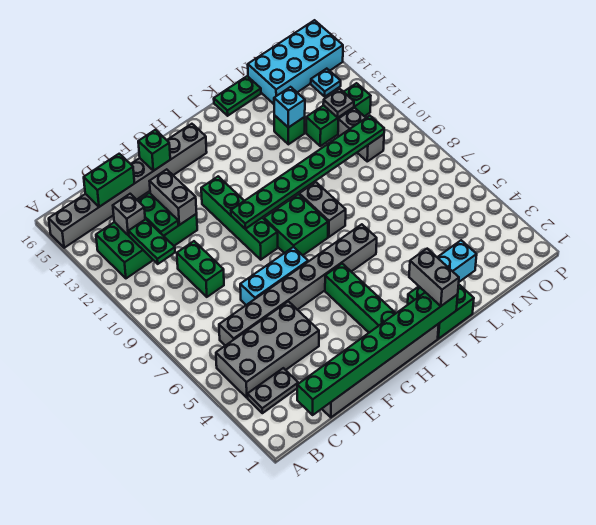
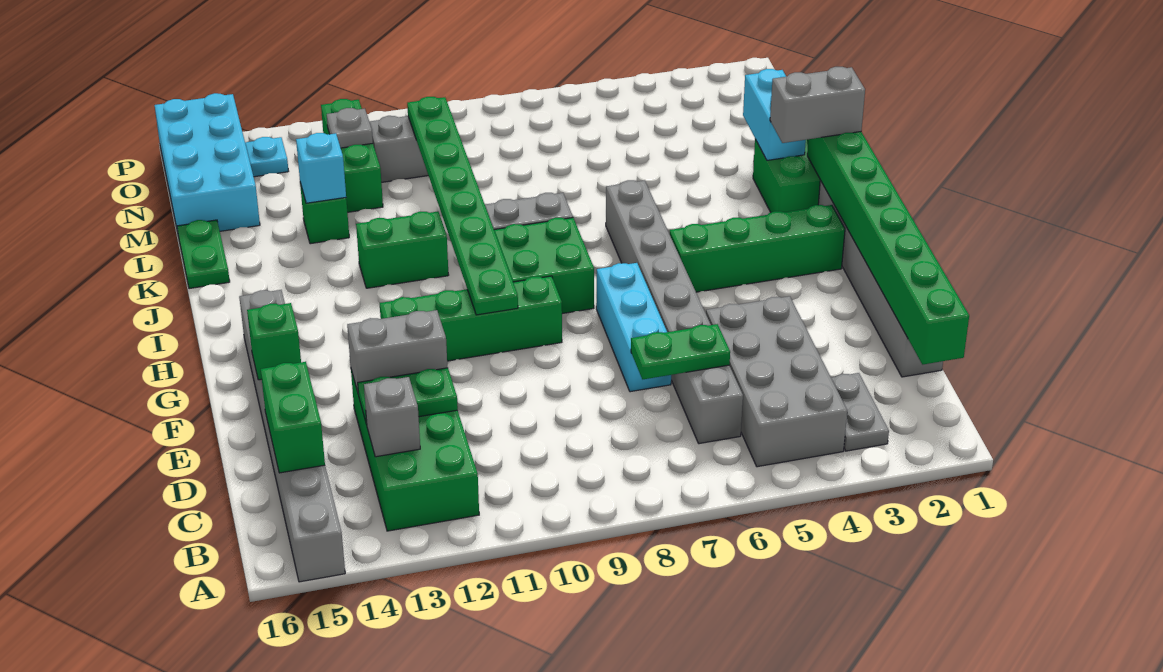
green 1x2 plate [128,219,175,264] -> green 1x2 plate moved to [631,324,730,379]
green 1x2 brick [177,241,224,297] -> green 1x2 brick moved to [356,212,449,288]

